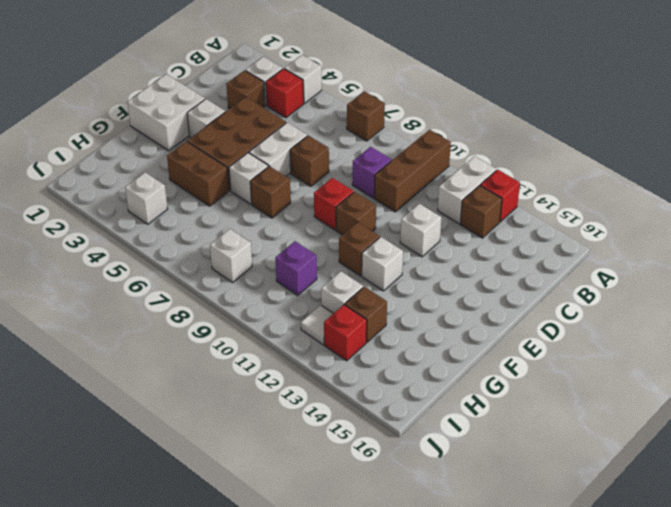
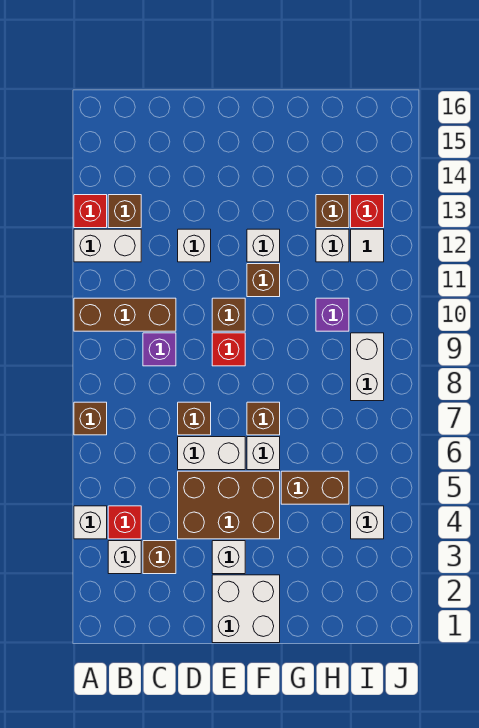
brown 1x2 brick [167,141,229,206] -> brown 1x2 brick turned to [281,471,349,504]
white 1x1 brick [210,229,252,282] -> white 1x2 brick [351,333,384,401]

